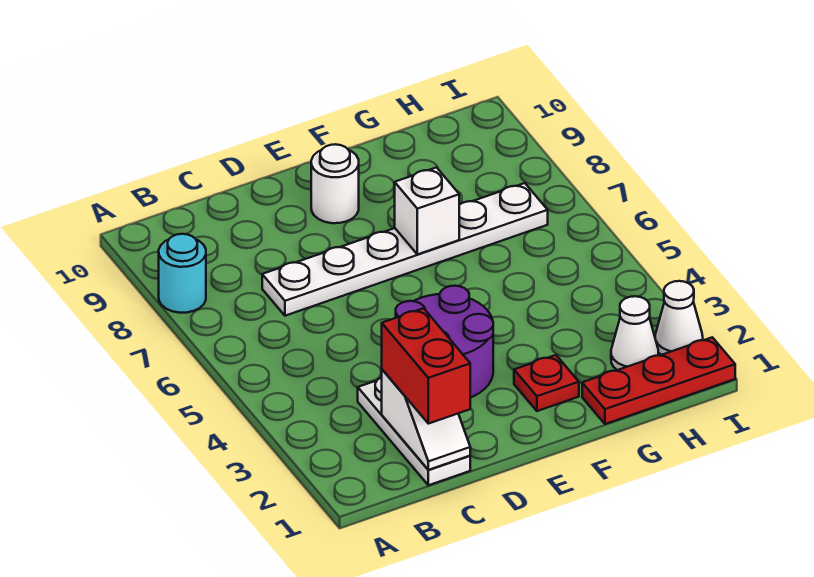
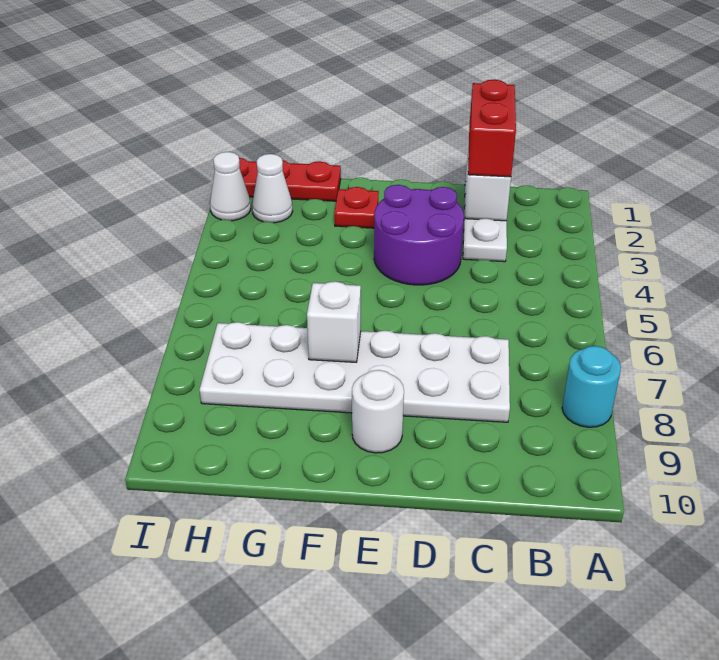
white 1x6 plate [262,183,548,316] -> white 2x6 plate [200,322,510,422]

